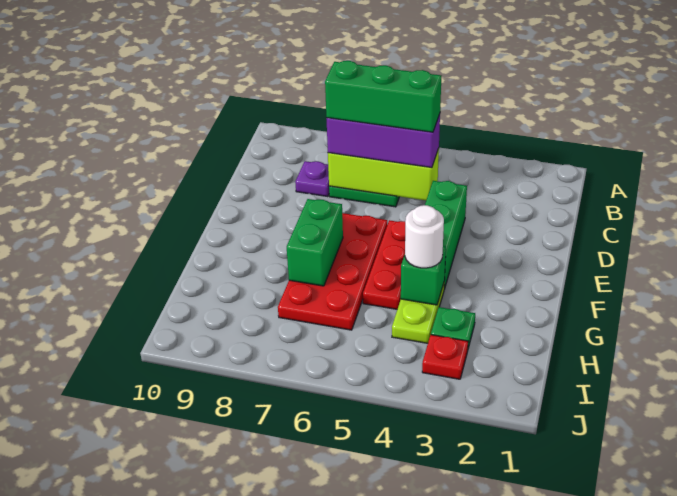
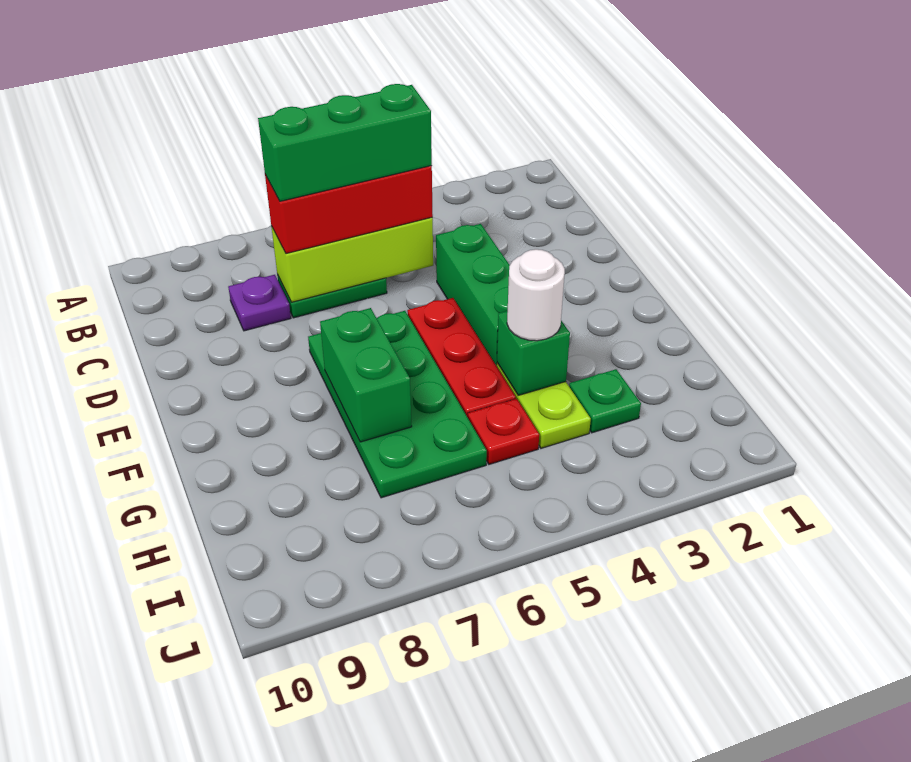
purple 1x3 brick [326,114,440,168] -> red 1x3 brick [265,166,433,254]
red 2x4 plate [278,213,387,330] -> green 2x4 plate [308,311,487,498]
red 1x1 plate [422,335,468,379] -> red 1x1 plate moved to [468,399,539,464]

